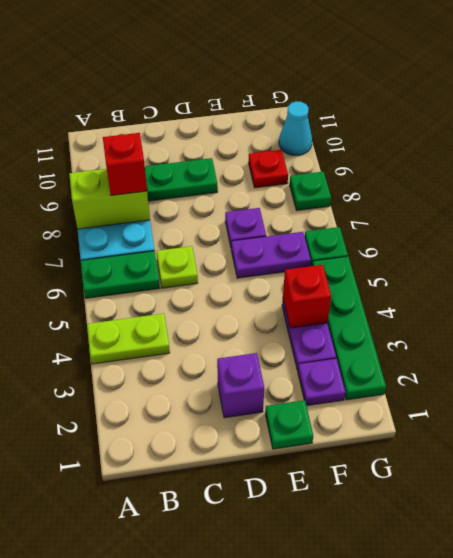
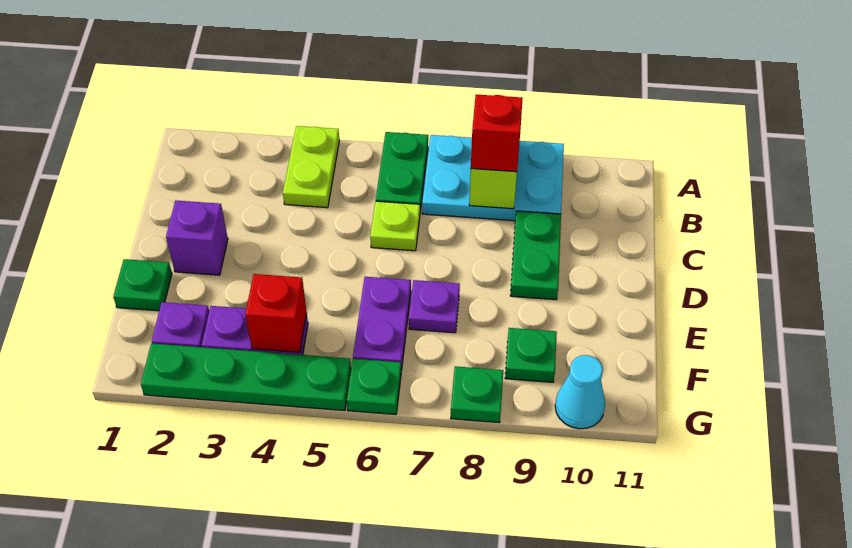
red 1x1 plate [248,150,288,188] -> green 1x1 plate [505,328,557,382]

